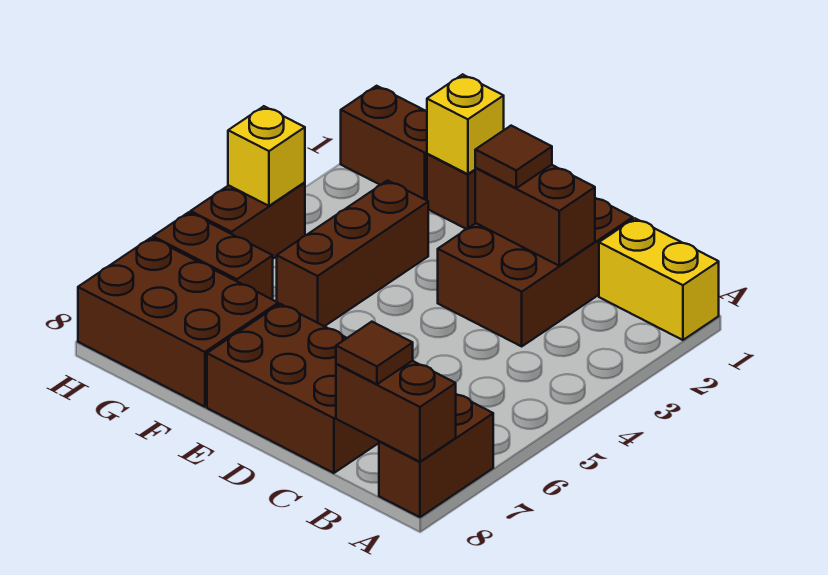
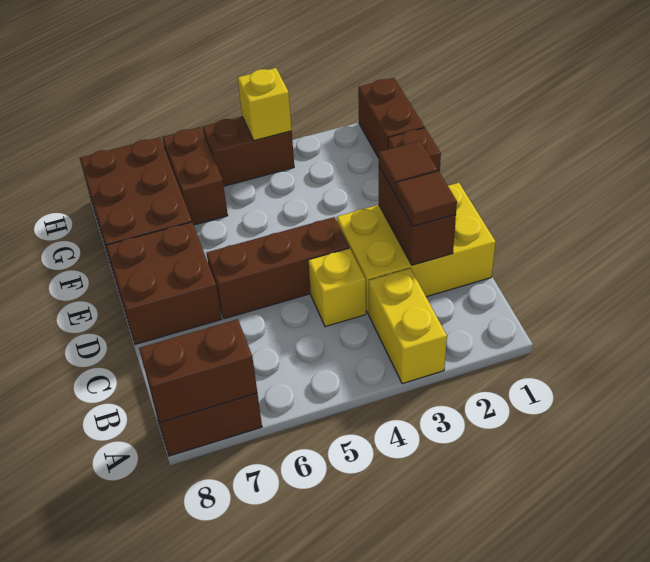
yellow 1x2 brick [599,218,719,340] -> yellow 1x2 brick moved to [369,268,447,384]
brown 1x2 brick [336,361,456,462] -> brown 1x2 brick turned to [139,319,257,422]
brown 1x1 tile [336,322,413,384] -> brown 1x1 tile moved to [396,171,457,226]
brown 2x3 brick [438,198,633,346] -> yellow 2x3 brick [337,183,496,314]
brown 2x3 brick [207,304,379,473] -> brown 2x2 brick [106,222,222,344]
yellow 1x1 brick [427,74,504,174] -> yellow 1x1 brick moved to [308,248,366,327]
brown 1x3 brick [277,181,428,326] -> brown 1x3 brick moved to [207,217,349,319]

